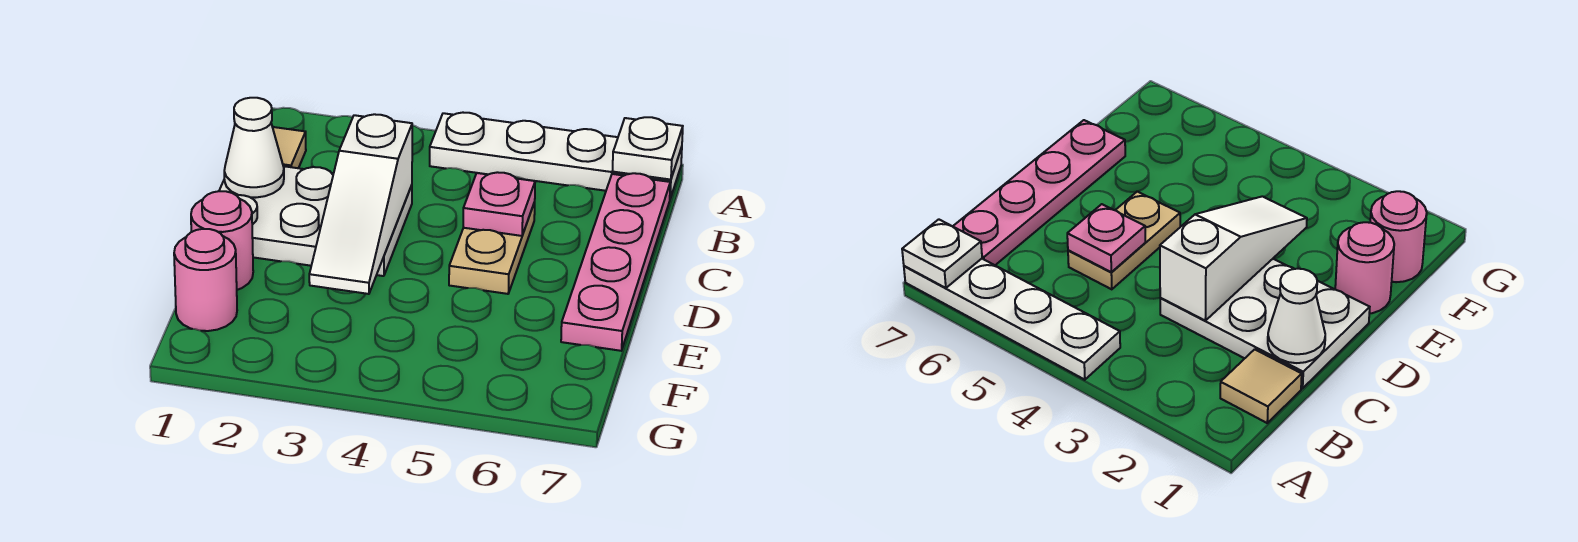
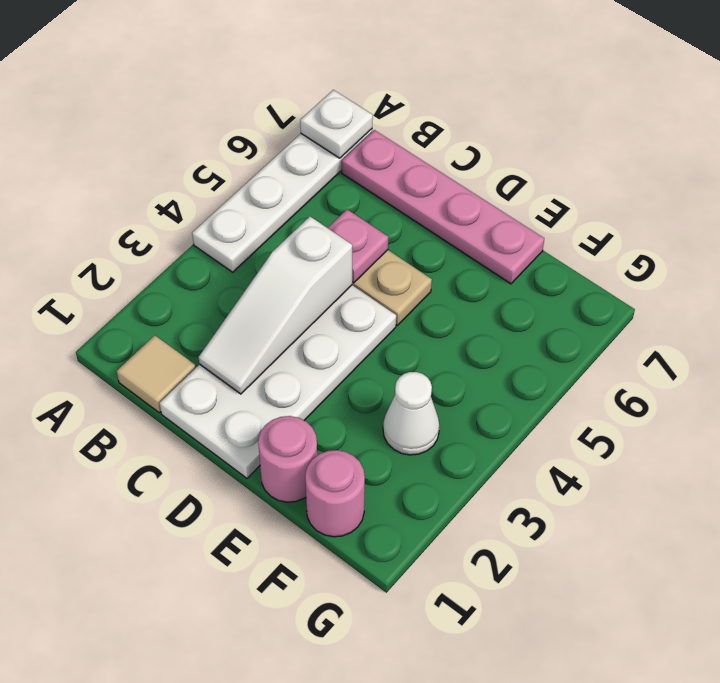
white 2x3 plate [219,166,412,276] -> white 2x4 plate [160,285,396,478]
white 1x1 cone [224,98,284,198] -> white 1x1 cone moved to [383,372,440,455]
white 1x3 slope [309,114,412,294] -> white 1x3 slope turned to [198,217,352,394]

